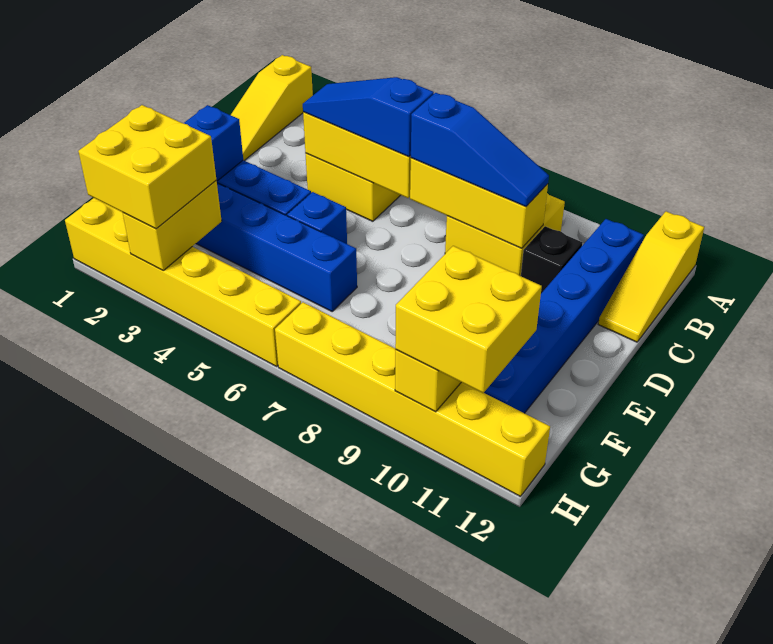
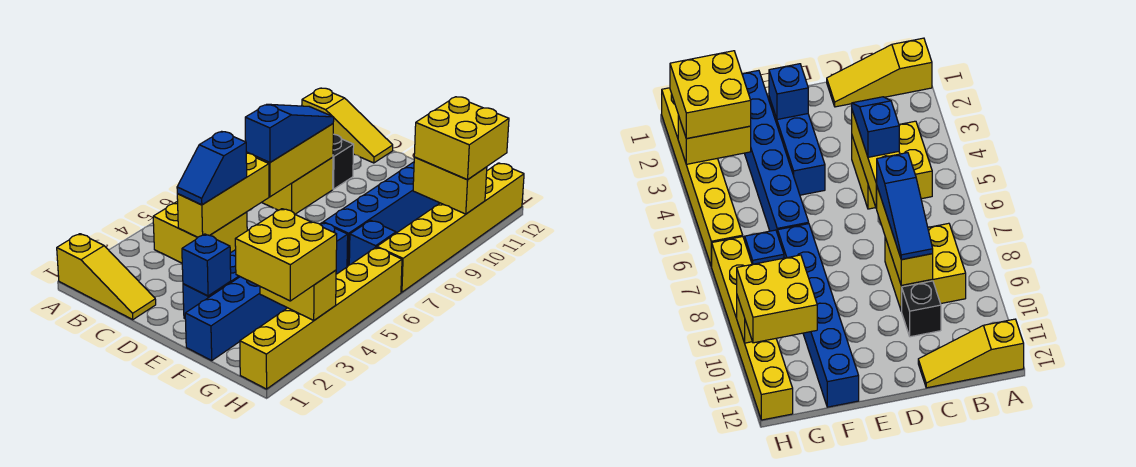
blue 1x6 brick [484,219,644,413] -> blue 1x6 brick turned to [323,162,439,267]
blue 1x3 slope [303,77,434,157] -> blue 1x2 slope [177,131,247,205]
blue 1x1 brick [287,192,347,244] -> blue 1x1 brick moved to [349,220,396,265]

